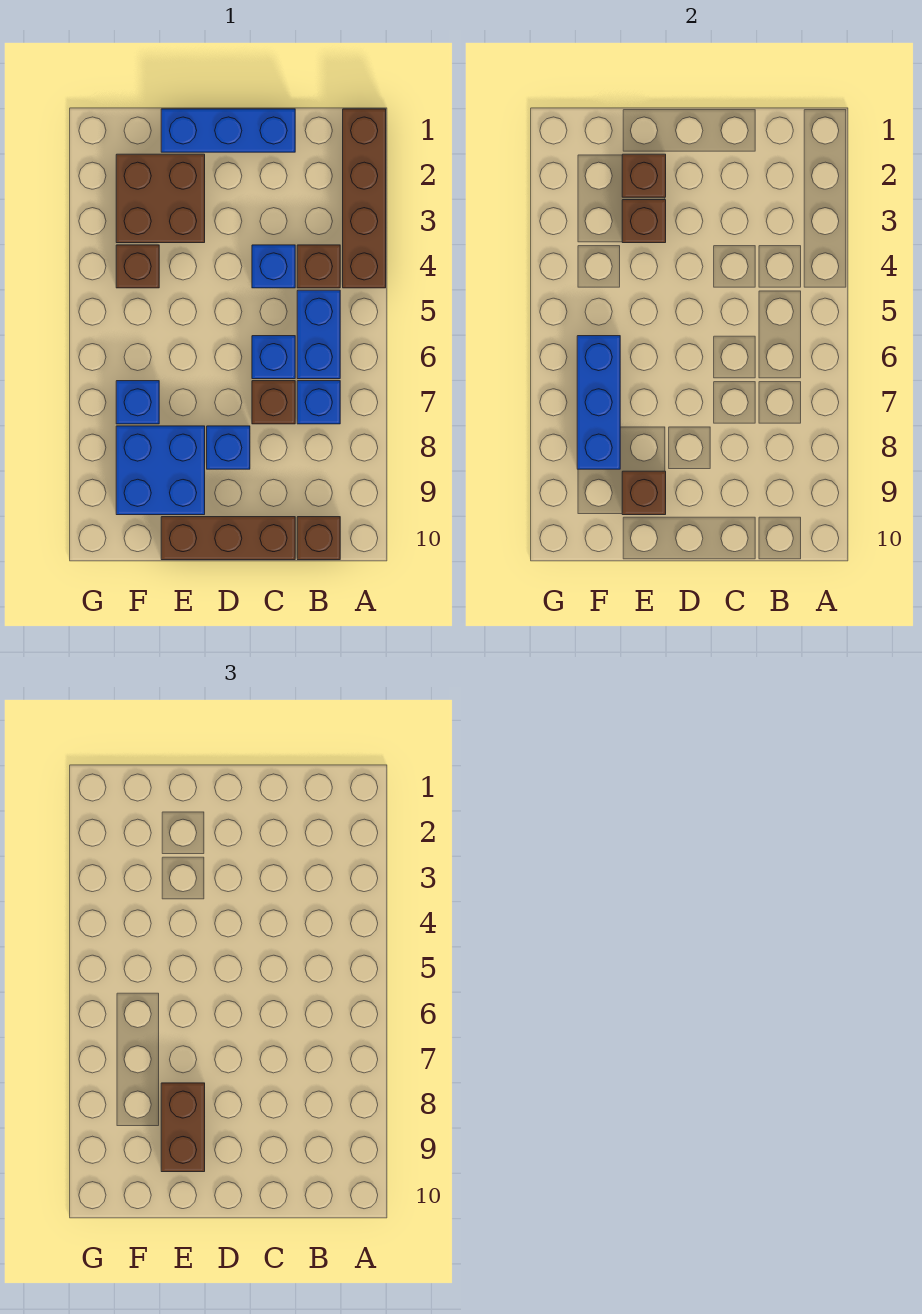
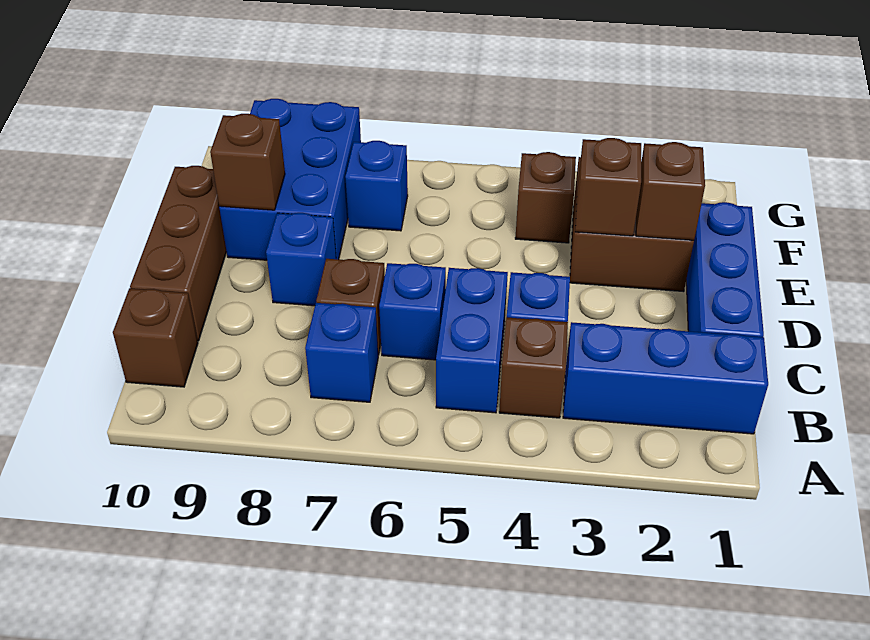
brown 1x4 brick [343,109,386,288] -> none
blue 1x2 brick [297,290,340,379] -> blue 1x2 brick turned to [436,268,508,413]
blue 2x2 brick [116,426,205,515] -> blue 2x3 brick [219,99,361,260]
brown 1x2 brick [161,1083,205,1172] -> none
blue 1x3 brick [577,336,620,469] -> blue 1x3 brick moved to [563,322,768,434]

